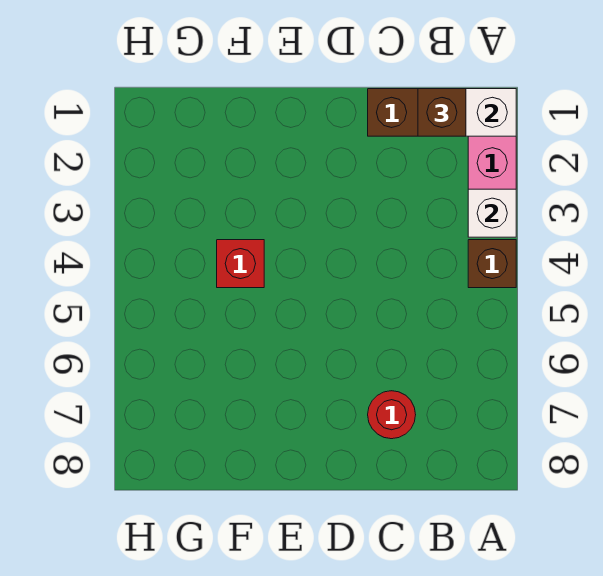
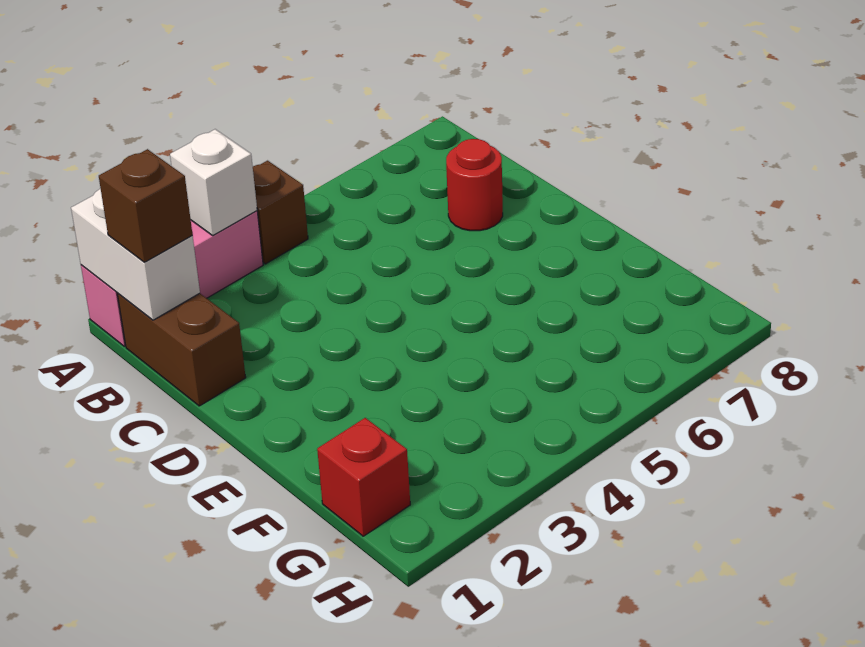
red 1x1 brick [217,240,264,288] -> red 1x1 brick moved to [317,418,410,536]

